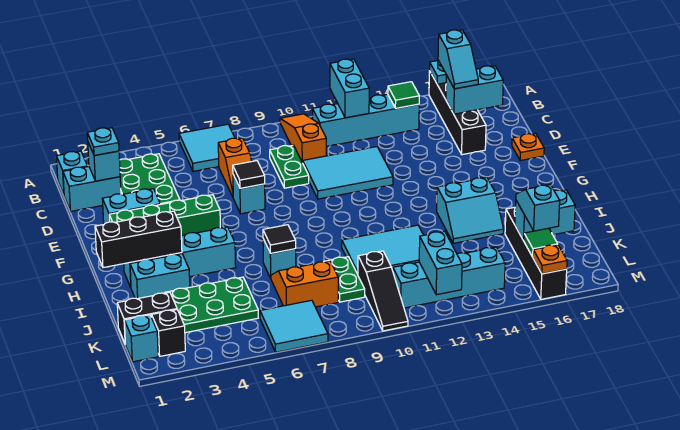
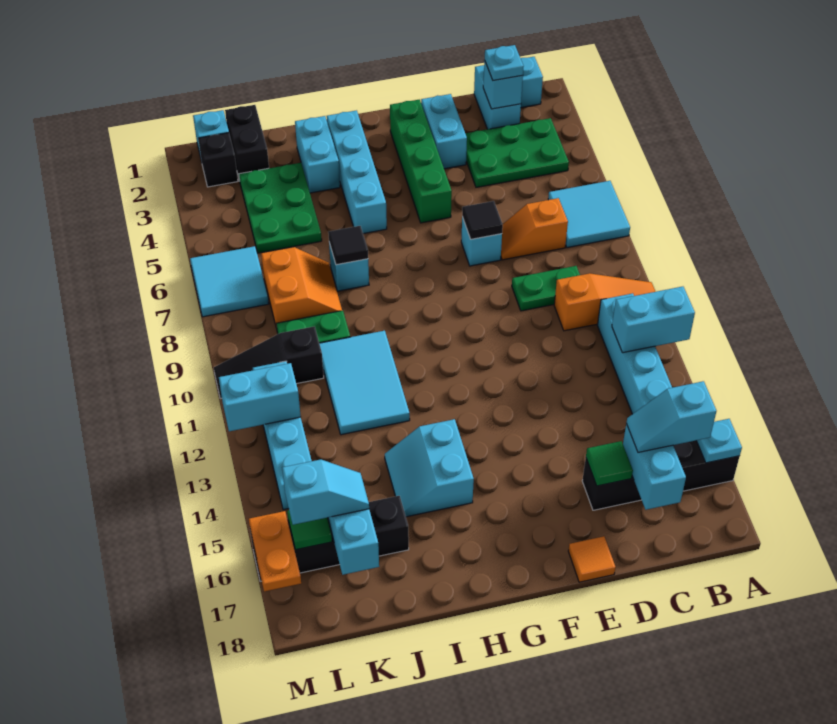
green 1x1 tile [388,82,419,108] -> green 1x1 tile moved to [586,441,633,486]
cyan 2x3 tile [303,147,393,199] -> none
orange 1x1 plate [512,133,544,161] -> orange 1x1 tile [568,536,616,582]
black 1x3 brick [95,211,182,268] -> none
orange 1x1 plate [533,245,567,274] -> orange 1x2 plate [249,511,301,592]

